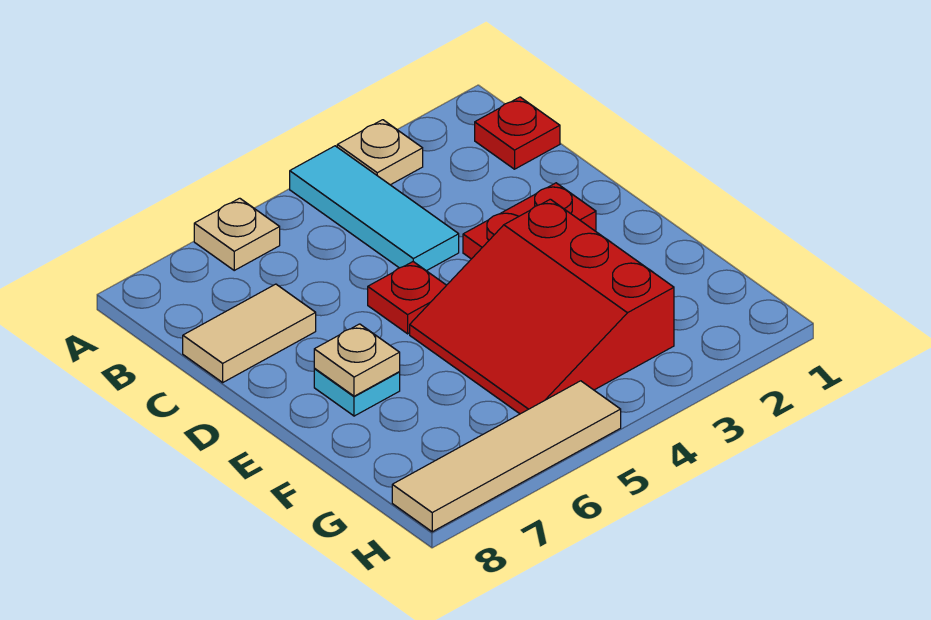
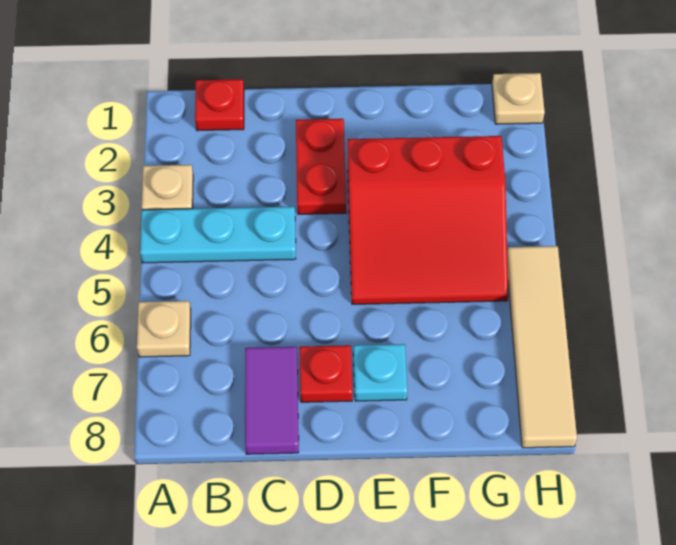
cyan 1x3 tile [290,146,459,271] -> cyan 1x3 plate [140,207,296,263]
tan 1x2 tile [183,284,316,382] -> purple 1x2 tile [245,347,299,454]
red 1x1 plate [368,262,446,334] -> red 1x1 plate moved to [299,345,353,402]
tan 1x1 plate [314,324,400,396] -> tan 1x1 plate moved to [492,73,545,124]

